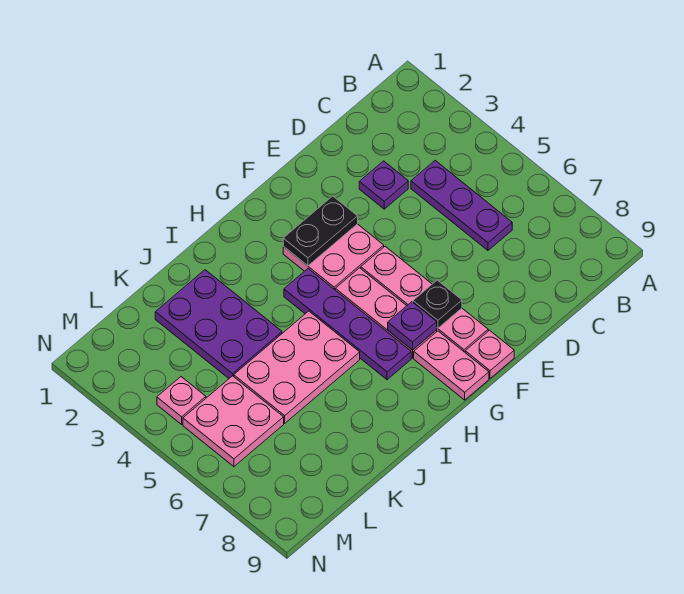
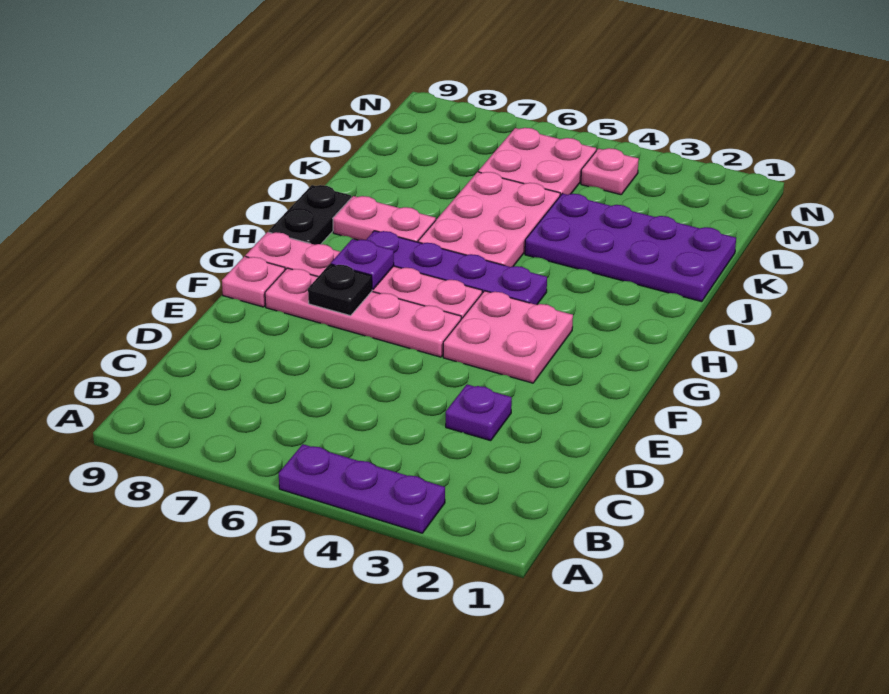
purple 1x3 plate [411,161,512,250] -> purple 1x3 plate moved to [279,444,445,533]
black 1x2 plate [283,196,358,266] -> black 1x2 plate moved to [269,185,351,245]
none -> pink 1x2 plate [333,196,436,242]
purple 2x3 plate [155,270,282,378] -> purple 2x4 plate [525,194,736,302]

